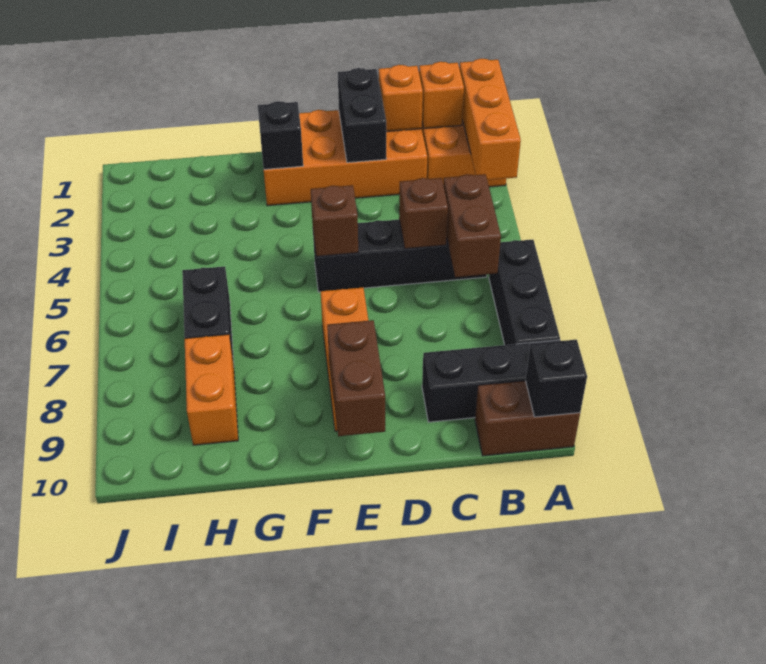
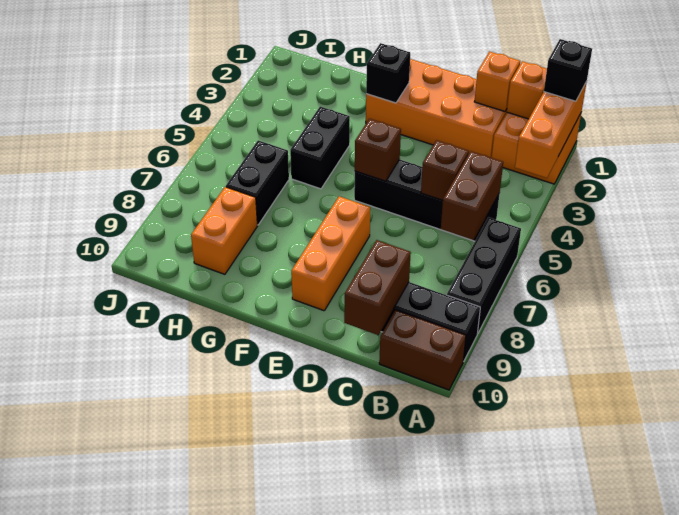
black 1x1 brick [526,340,587,417] -> black 1x1 brick moved to [544,39,592,101]
black 1x2 brick [338,68,386,163] -> black 1x2 brick moved to [290,107,350,189]
brown 1x2 brick [327,320,385,436] -> brown 1x2 brick moved to [344,240,411,335]

